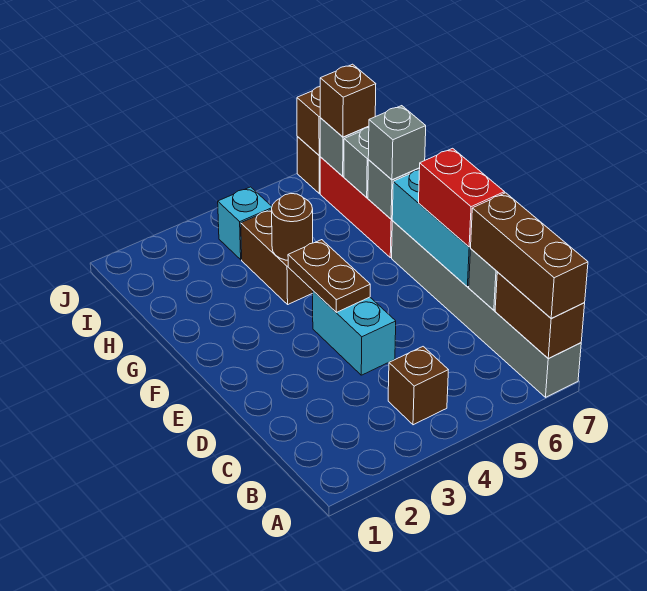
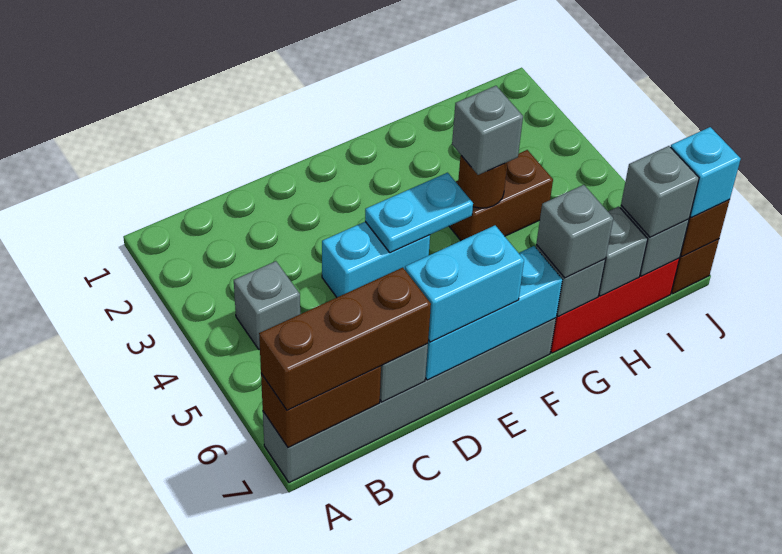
brown 1x1 brick [388,347,448,425] -> grey 1x1 brick [234,261,300,349]
red 1x2 brick [419,148,504,247] -> cyan 1x2 brick [405,225,524,342]
brown 1x2 plate [288,240,370,312] -> cyan 1x2 plate [365,173,473,253]
none -> grey 1x1 brick [452,86,523,175]
cyan 1x1 brick [218,187,272,260] -> cyan 1x1 brick moved to [671,127,741,218]
brown 1x1 brick [320,64,376,137] -> grey 1x1 brick [621,146,699,237]

